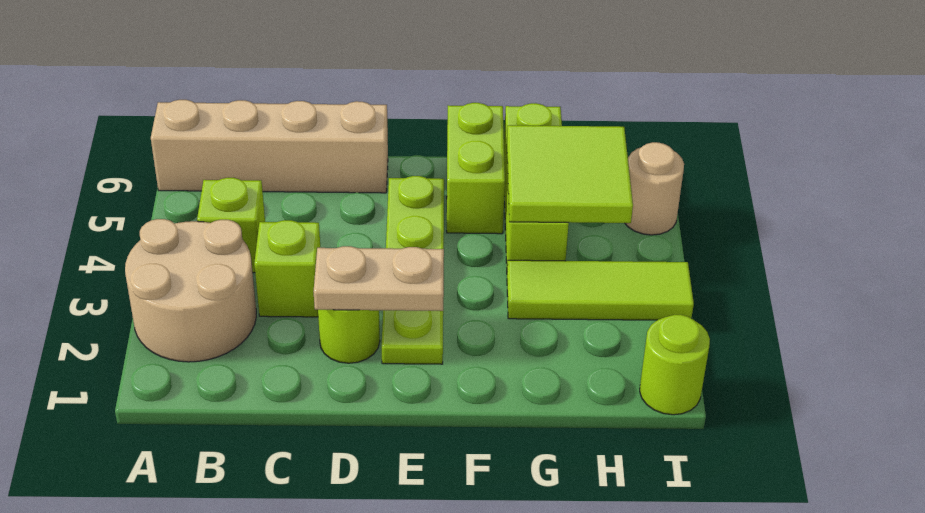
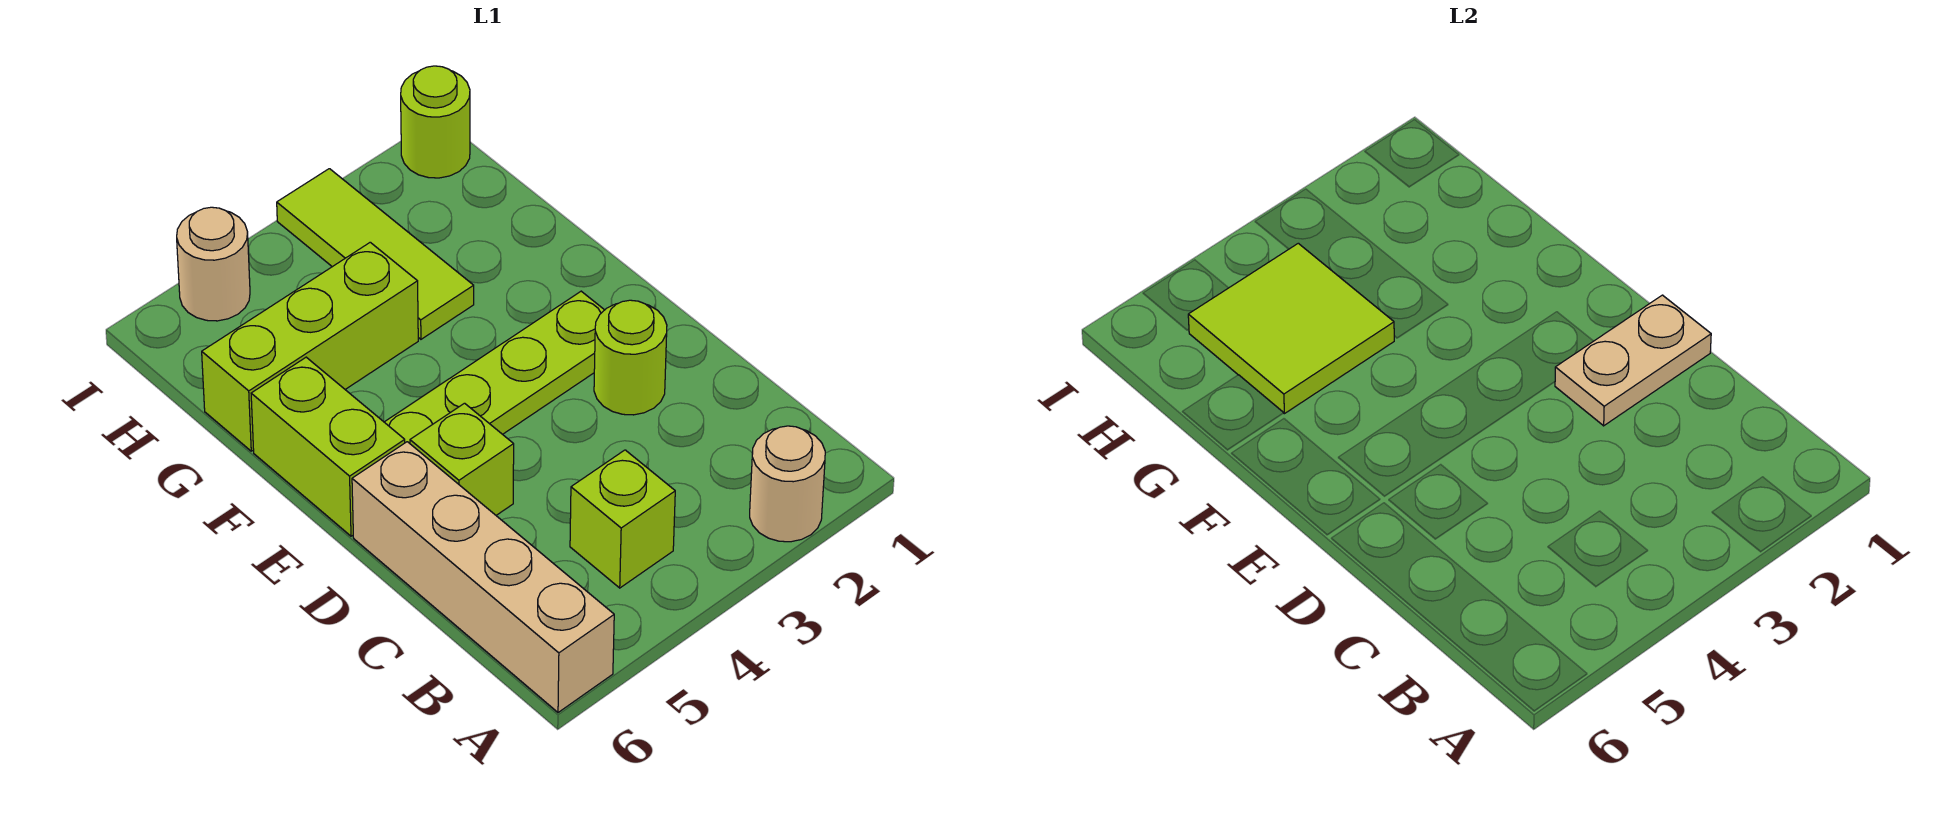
tan 2x2 round brick [125,219,256,362] -> tan 1x1 round brick [750,426,825,542]
lime 1x1 brick [254,220,320,317] -> lime 1x1 brick moved to [410,403,514,515]
tan 1x2 plate [314,246,444,311] -> tan 1x2 plate turned to [1555,295,1711,426]
lime 1x2 brick [447,103,505,234] -> lime 1x2 brick turned to [251,357,405,536]

